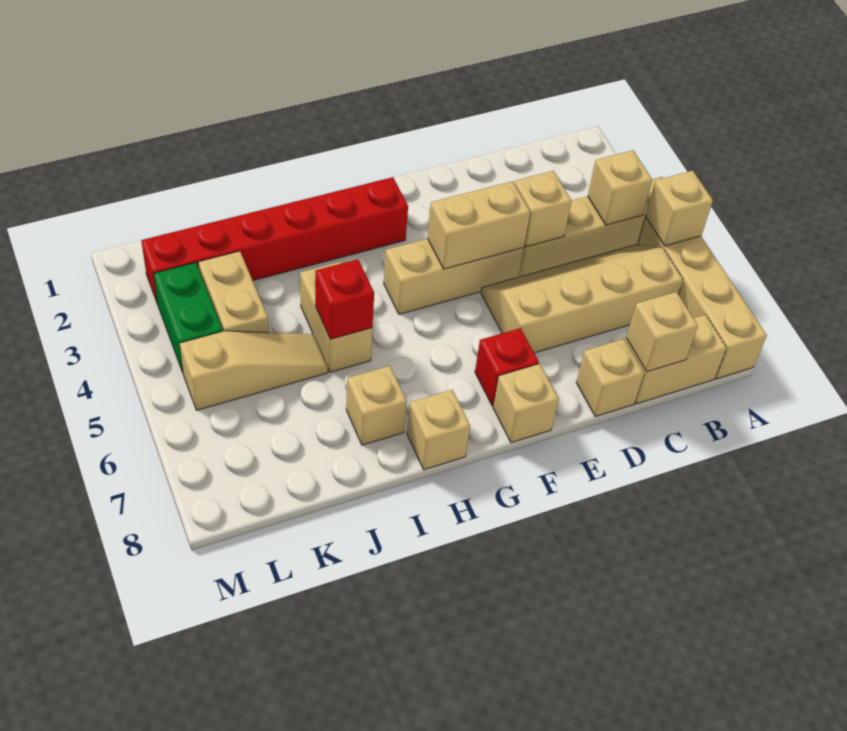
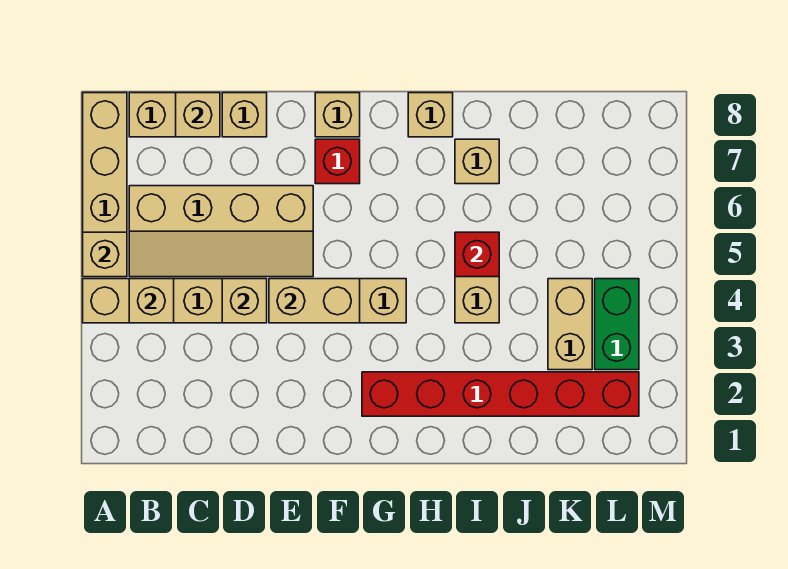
tan 1x3 slope [180,331,328,410] -> none

